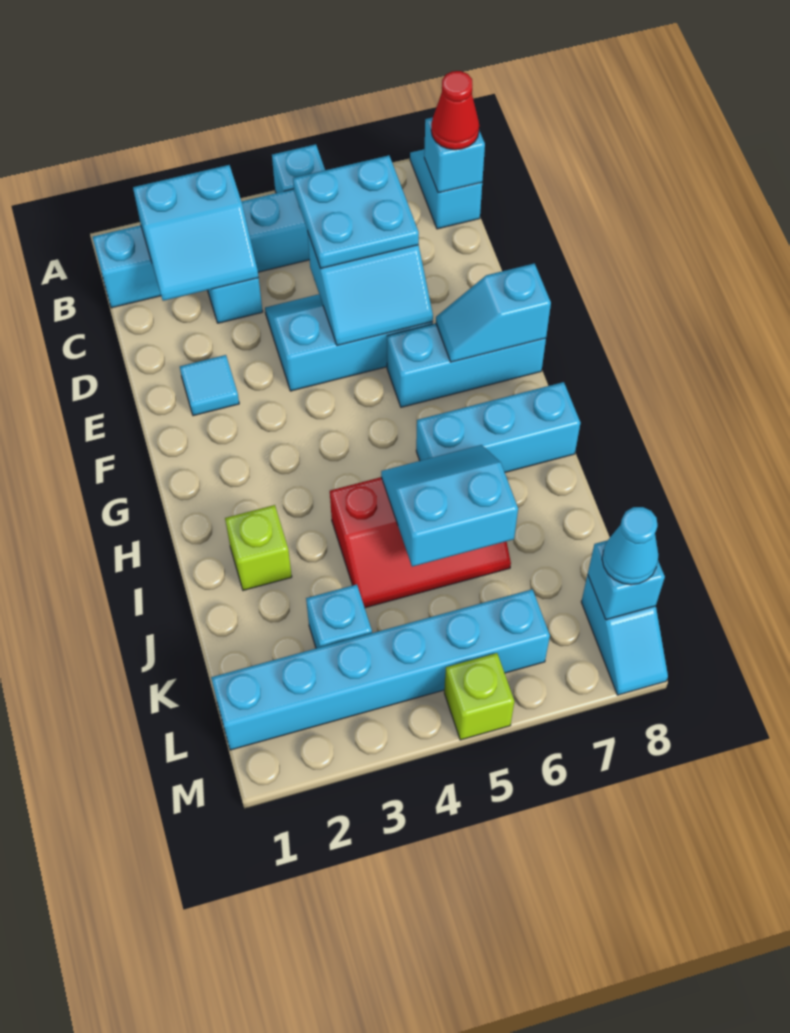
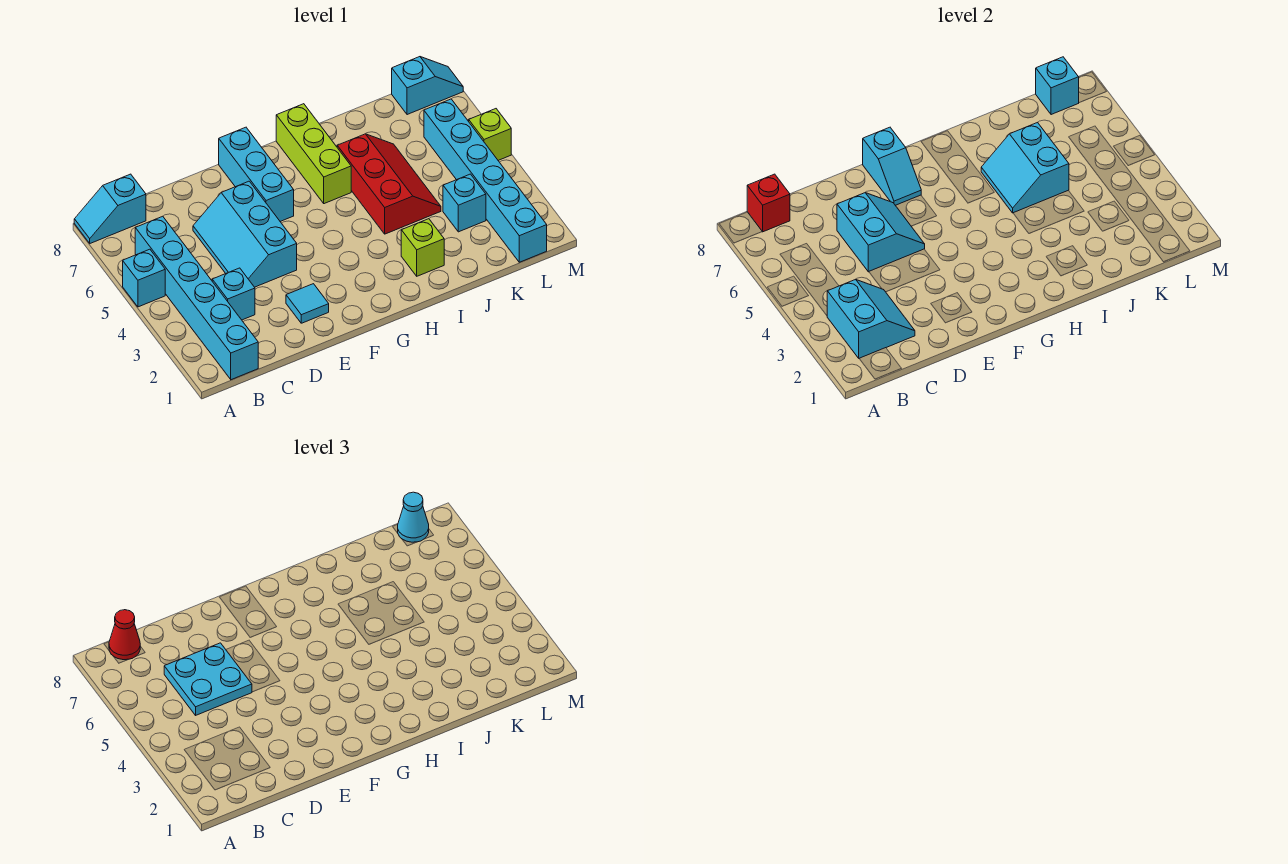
cyan 1x1 brick [424,117,485,193] -> red 1x1 brick [747,174,790,232]
cyan 1x3 brick [416,382,580,472] -> lime 1x3 brick [276,104,351,204]

